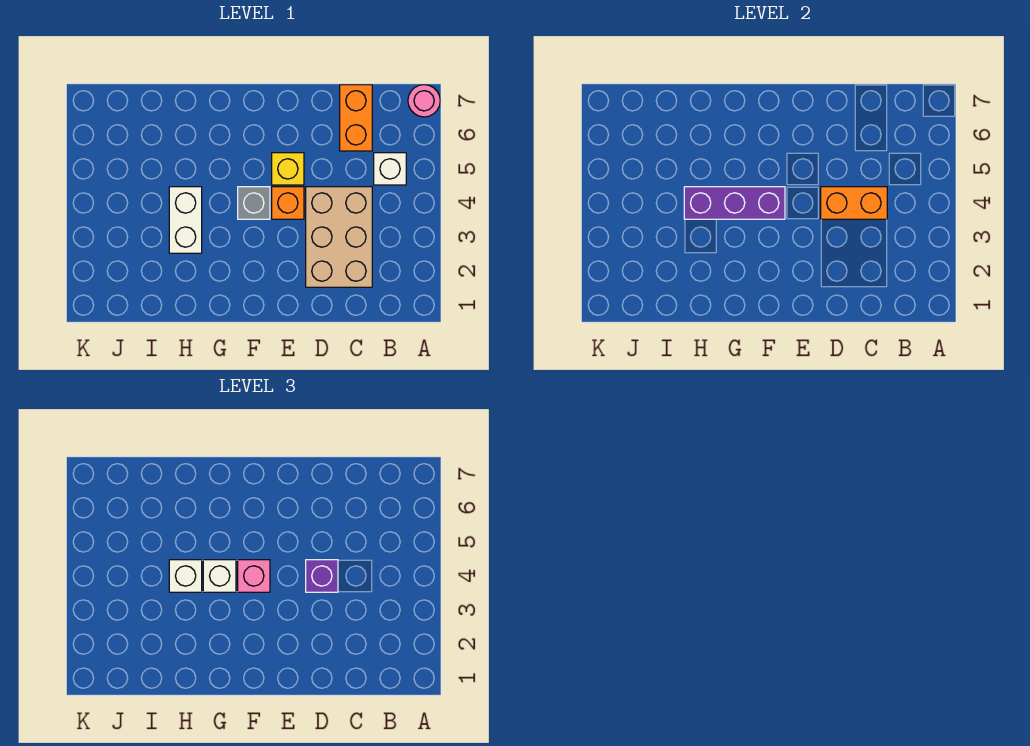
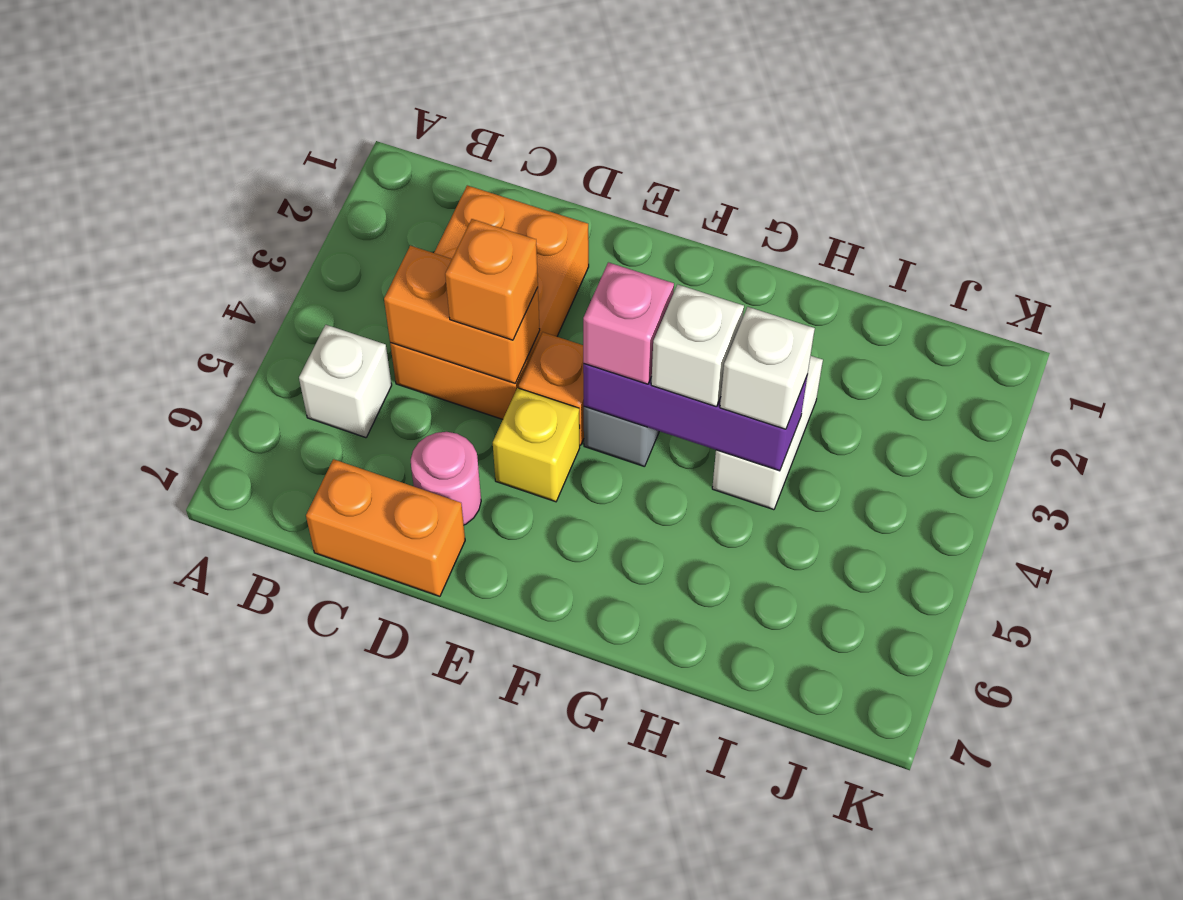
pink 1x1 round brick [408,85,440,117] -> pink 1x1 round brick moved to [411,432,481,525]
tan 2x3 brick [306,187,372,287] -> orange 2x3 brick [390,185,589,419]
orange 1x2 brick [340,85,372,151] -> orange 1x2 brick turned to [306,459,465,596]
purple 1x1 brick [306,560,338,592] -> orange 1x1 brick [445,219,538,340]

